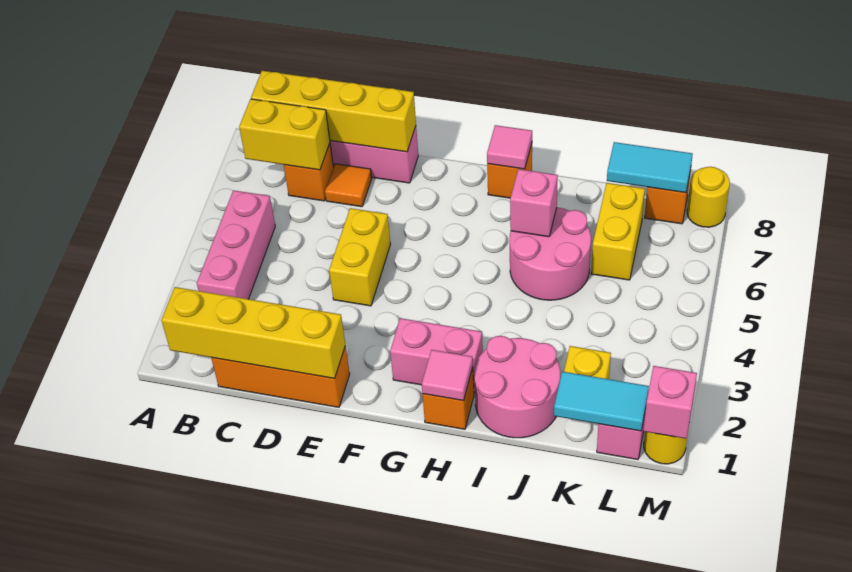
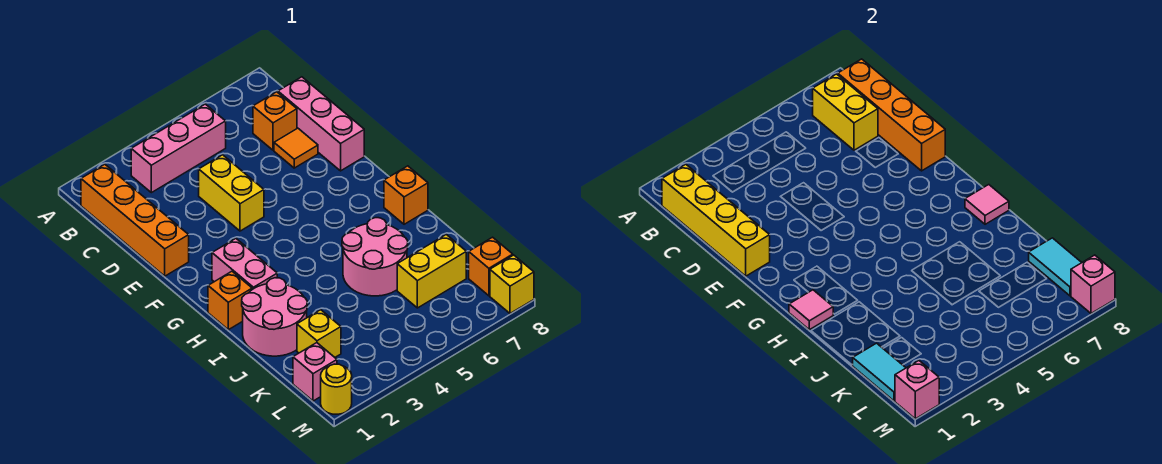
yellow 1x4 brick [251,71,416,152] -> orange 1x4 brick [838,59,945,171]
orange 1x3 brick [211,346,350,407] -> orange 1x4 brick [81,164,189,276]
yellow 1x2 brick [329,208,391,306] -> yellow 1x2 brick turned to [199,155,264,231]
pink 1x1 brick [510,169,558,237] -> pink 1x1 brick moved to [1071,255,1115,313]
yellow 1x1 round brick [687,167,730,227] -> yellow 1x1 brick [490,255,534,313]

